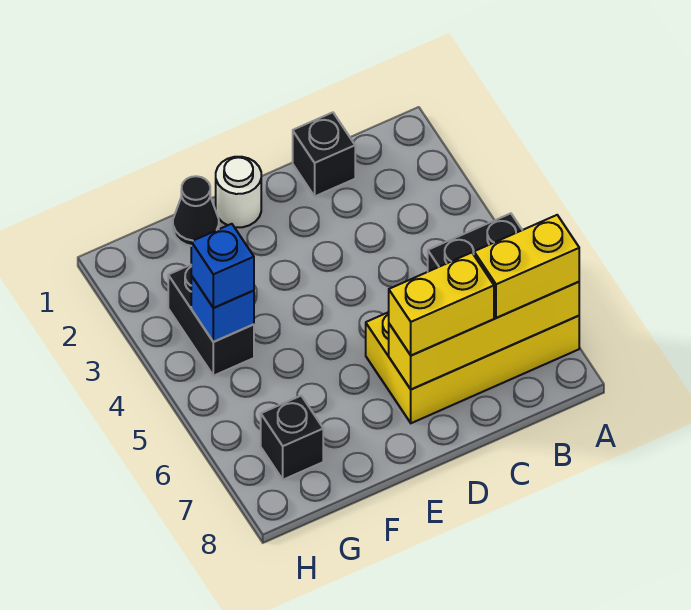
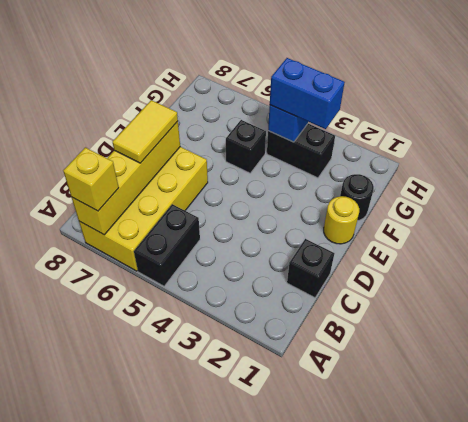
yellow 1x2 brick [474,215,579,318] -> yellow 1x1 brick [63,147,119,211]
yellow 1x2 brick [389,253,494,356] -> yellow 1x2 tile [113,100,178,163]
white 1x1 round brick [216,157,261,227] -> yellow 1x1 round brick [324,196,359,244]
black 1x1 cone [173,176,219,246] -> black 1x1 round brick [340,174,374,221]
blue 1x1 brick [191,224,254,308] -> blue 1x2 brick [270,58,345,129]
black 1x1 brick [261,396,323,480] -> black 1x1 brick moved to [226,120,266,173]

